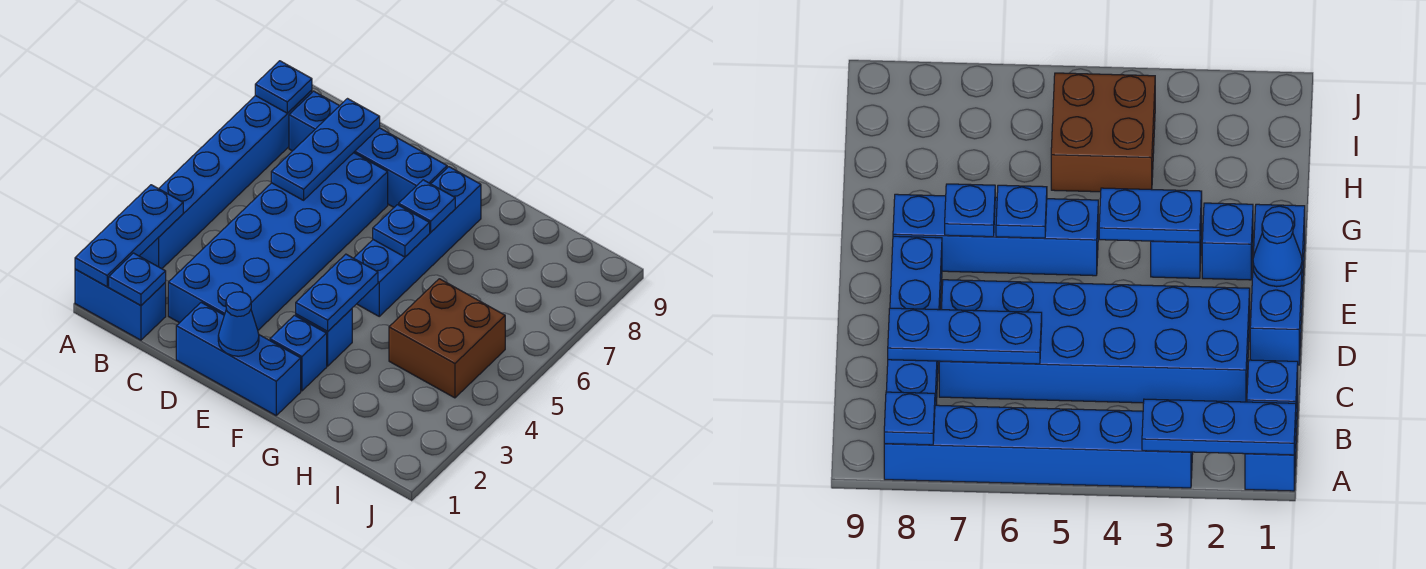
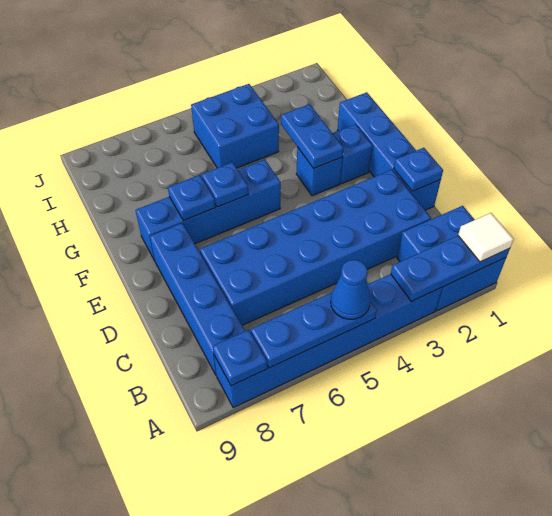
blue 1x2 brick [75,269,166,340] -> blue 2x2 brick [397,206,506,311]
none -> white 1x1 tile [458,213,514,262]
blue 1x1 plate [109,253,166,306] -> blue 1x1 plate moved to [394,148,443,191]
blue 1x3 plate [271,99,380,200] -> blue 1x3 plate moved to [251,293,377,368]
blue 1x3 brick [176,303,301,415] -> blue 1x4 brick [338,92,441,210]
blue 1x1 cone [218,292,259,356] -> blue 1x1 cone moved to [331,260,370,319]
blue 1x2 plate [296,254,378,331] -> blue 1x2 plate turned to [281,104,344,168]
brown 2x2 brick [389,279,505,398] -> blue 2x2 brick [191,84,279,168]

